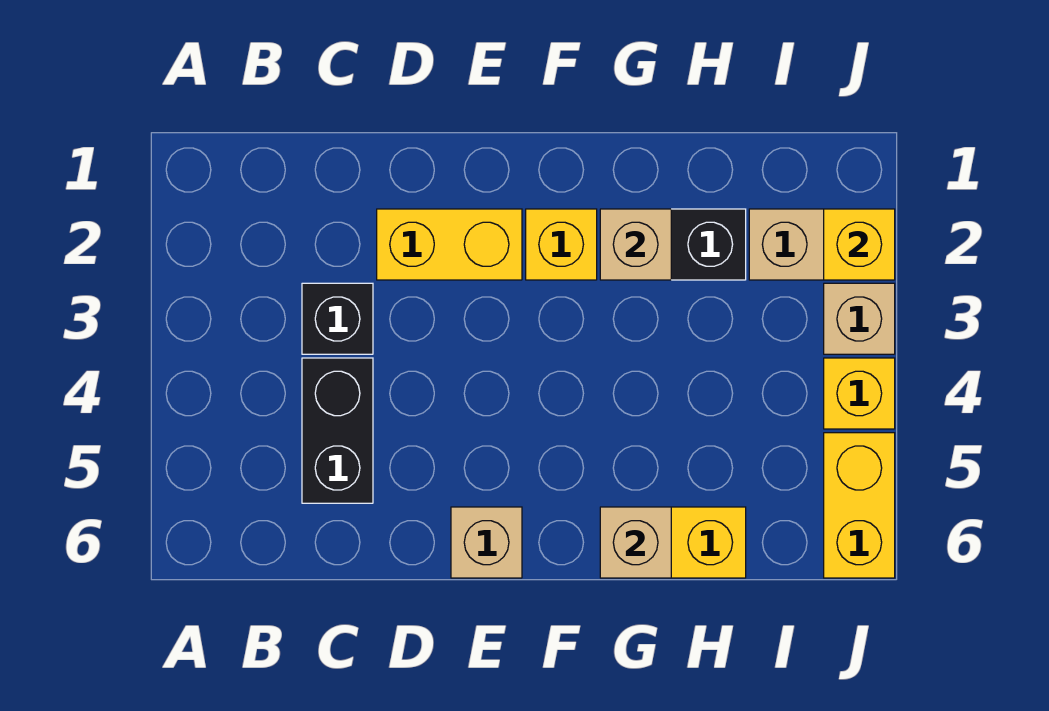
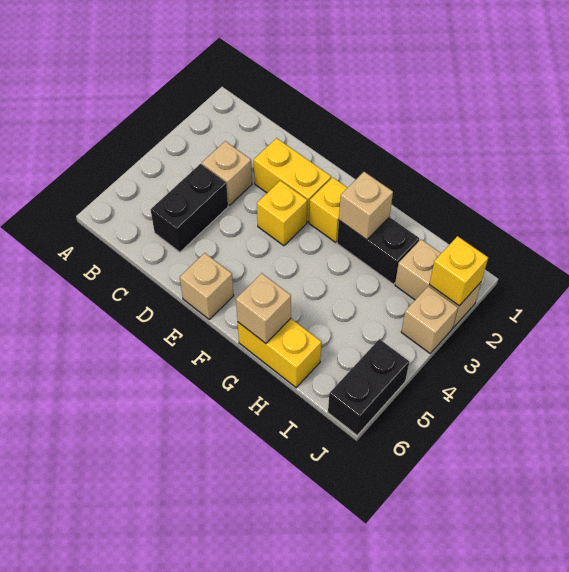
black 1x1 brick [302,283,373,354] -> tan 1x1 brick [202,141,252,205]
yellow 1x1 brick [824,358,895,429] -> yellow 1x1 brick moved to [257,181,307,246]
yellow 1x2 brick [824,433,895,578] -> black 1x2 brick [328,339,409,435]

